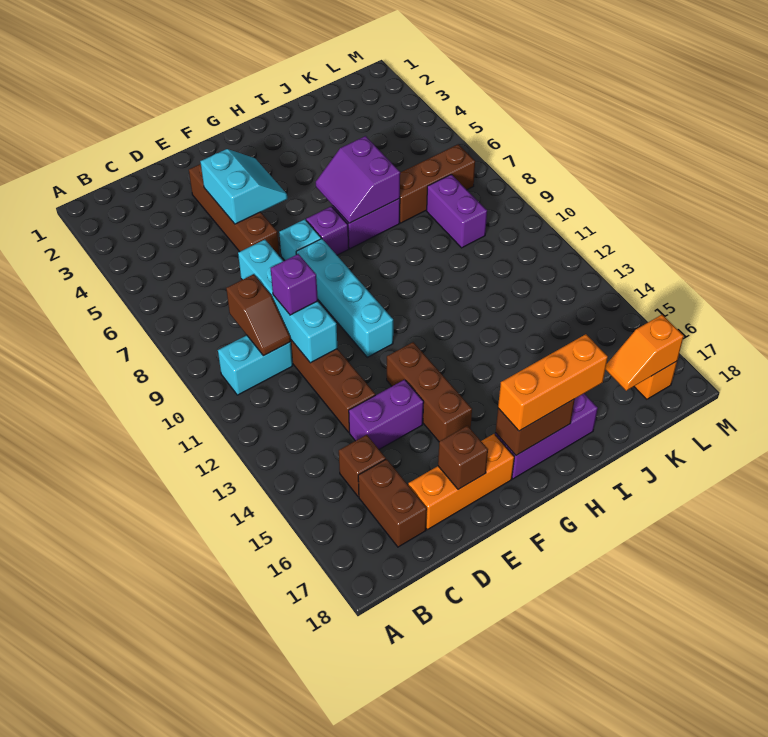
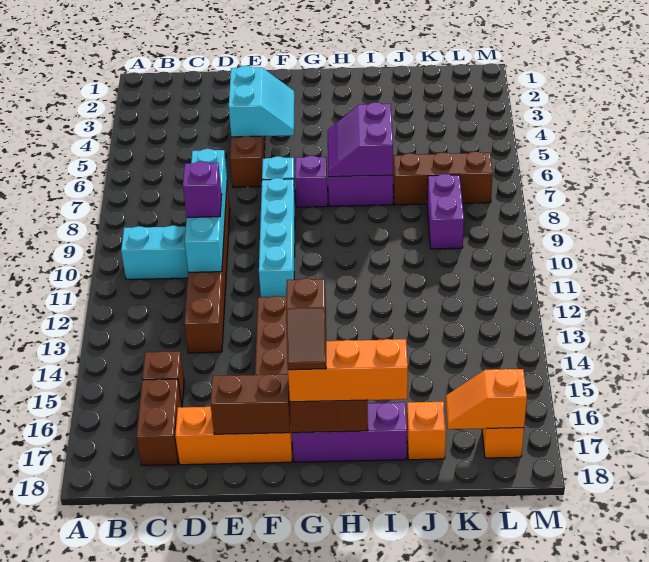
brown 1x2 slope [226,274,291,356] -> brown 1x2 slope moved to [286,278,326,370]
purple 1x2 brick [349,380,424,449] -> none
brown 1x1 brick [438,426,488,489] -> brown 1x2 brick [211,374,290,434]
none -> orange 1x1 brick [407,402,446,460]

